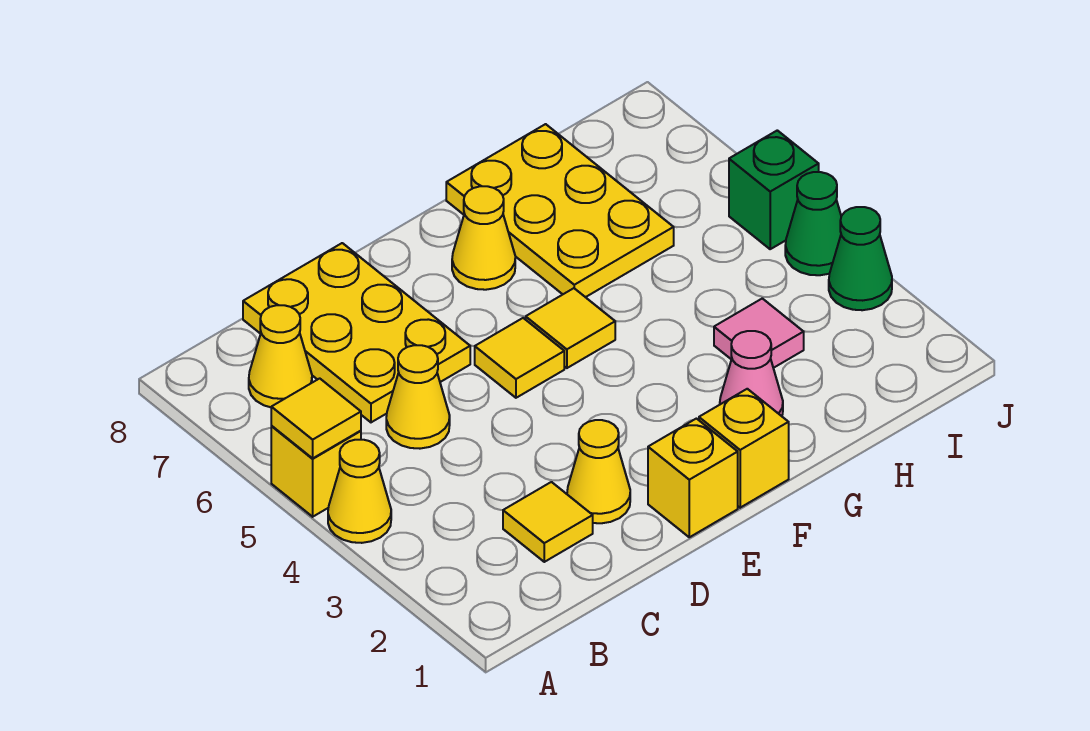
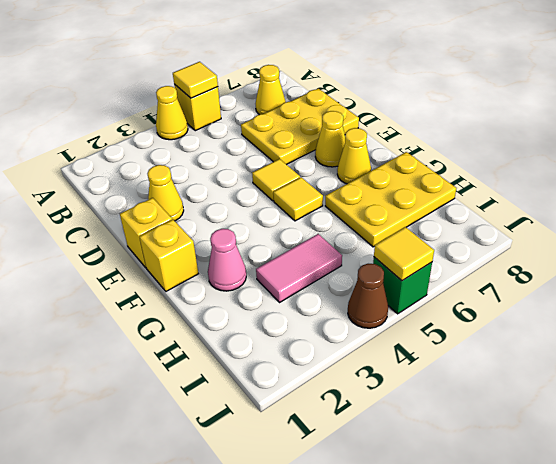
yellow 1x1 tile [503,482,593,562] -> yellow 1x1 tile moved to [374,227,434,281]
yellow 1x1 cone [386,345,450,449] -> yellow 1x1 cone moved to [315,111,345,167]
pink 1x1 tile [714,298,804,368] -> pink 1x2 tile [256,234,342,302]
green 1x1 cone [829,207,892,310] -> none
green 1x1 cone [785,172,841,275] -> brown 1x1 cone [348,264,388,328]

